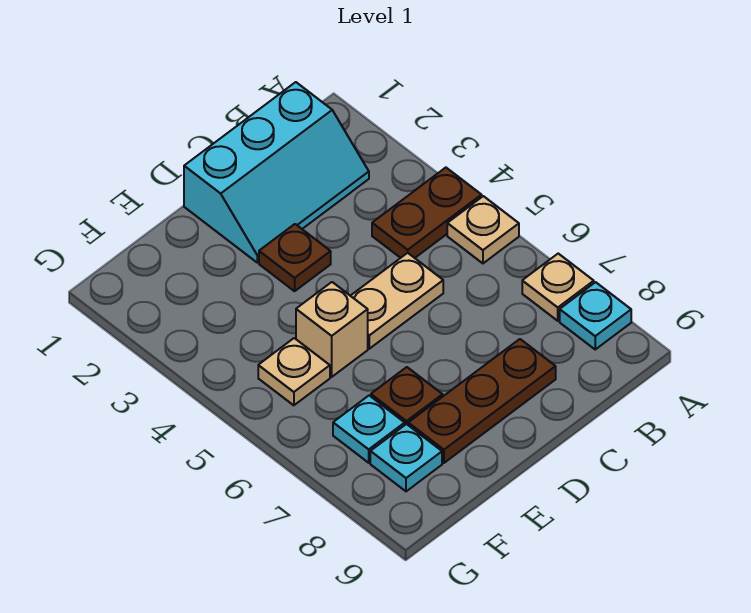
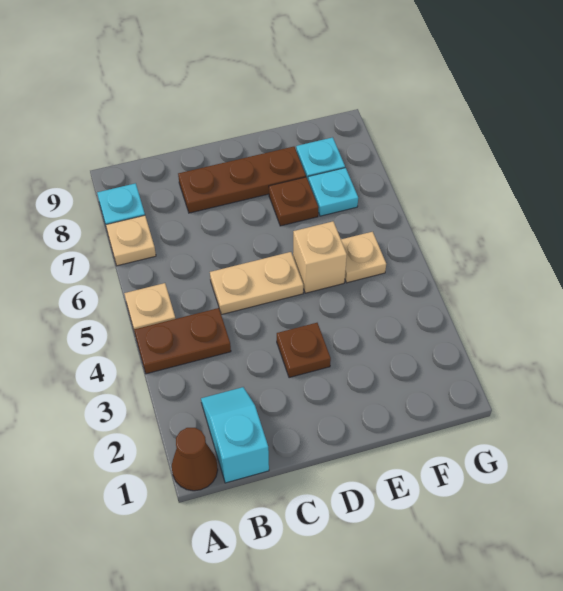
none -> brown 1x1 cone [172,428,218,491]
cyan 2x3 slope [184,82,369,262] -> cyan 1x2 slope [201,387,269,483]

